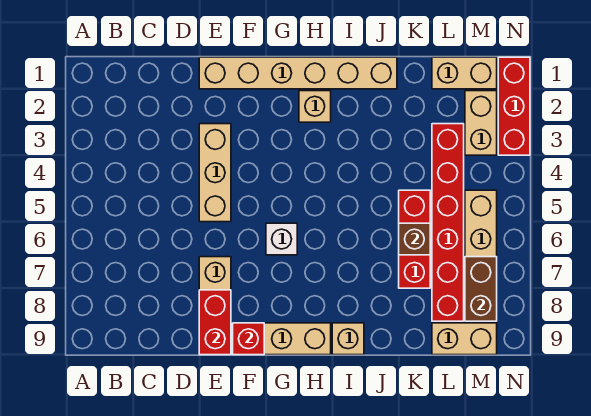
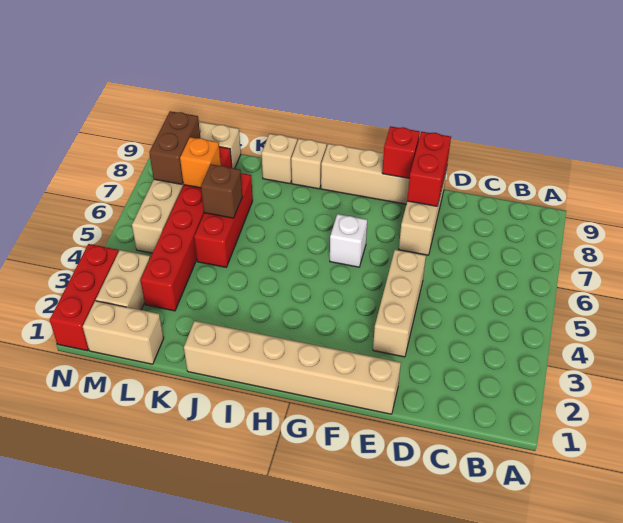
tan 1x1 brick [299,91,331,122] -> tan 1x1 brick moved to [262,134,297,184]
none -> orange 1x1 brick [180,137,221,188]

